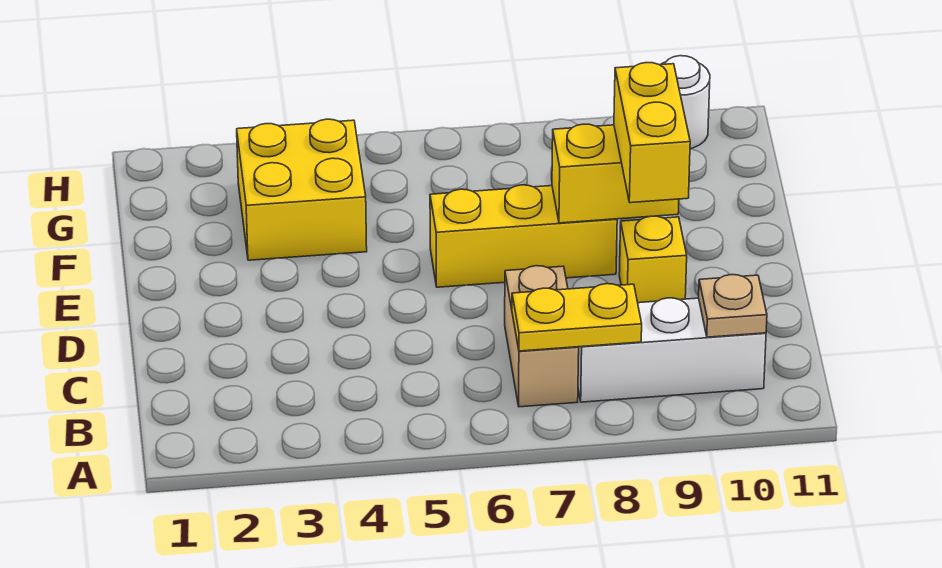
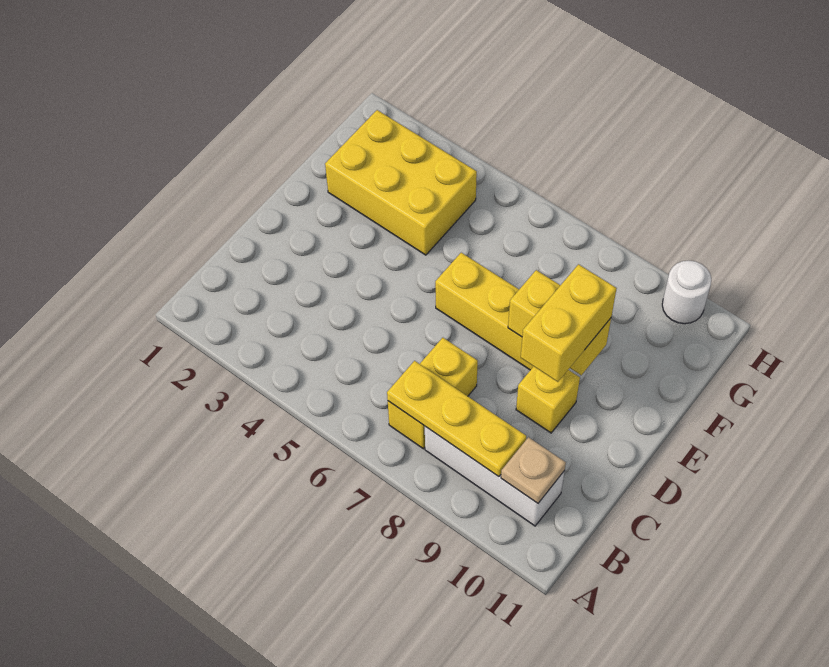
tan 1x2 brick [505,266,579,407] -> yellow 1x2 brick [388,338,478,449]
yellow 1x2 plate [512,284,642,351] -> yellow 1x3 plate [387,361,526,477]
yellow 2x2 brick [237,119,367,260] -> yellow 2x3 brick [325,110,477,255]

